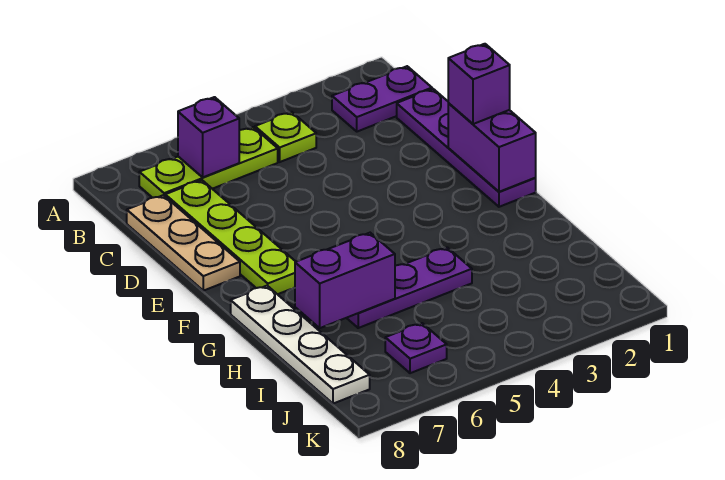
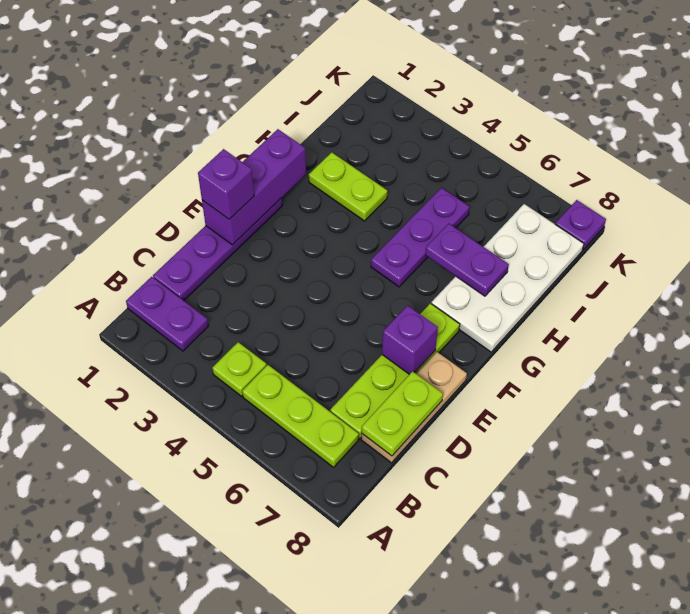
purple 1x1 brick [178,97,239,177] -> purple 1x1 brick moved to [382,306,438,374]
none -> lime 1x2 plate [362,371,443,456]
purple 1x2 brick [448,103,536,192] -> purple 1x3 brick [202,129,306,245]
white 1x4 plate [231,286,370,404] -> white 2x4 plate [431,204,584,352]
none -> lime 1x2 plate [309,152,387,221]
purple 1x3 plate [347,247,472,328] -> purple 1x3 plate turned to [371,188,470,287]
purple 1x2 brick [295,233,395,328] -> purple 1x2 plate [425,224,509,296]
purple 1x1 plate [385,323,447,373] -> purple 1x1 plate moved to [555,200,606,250]

